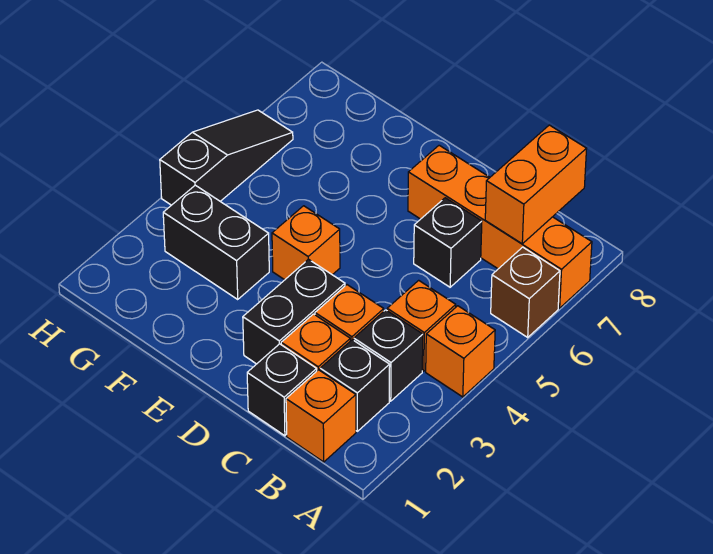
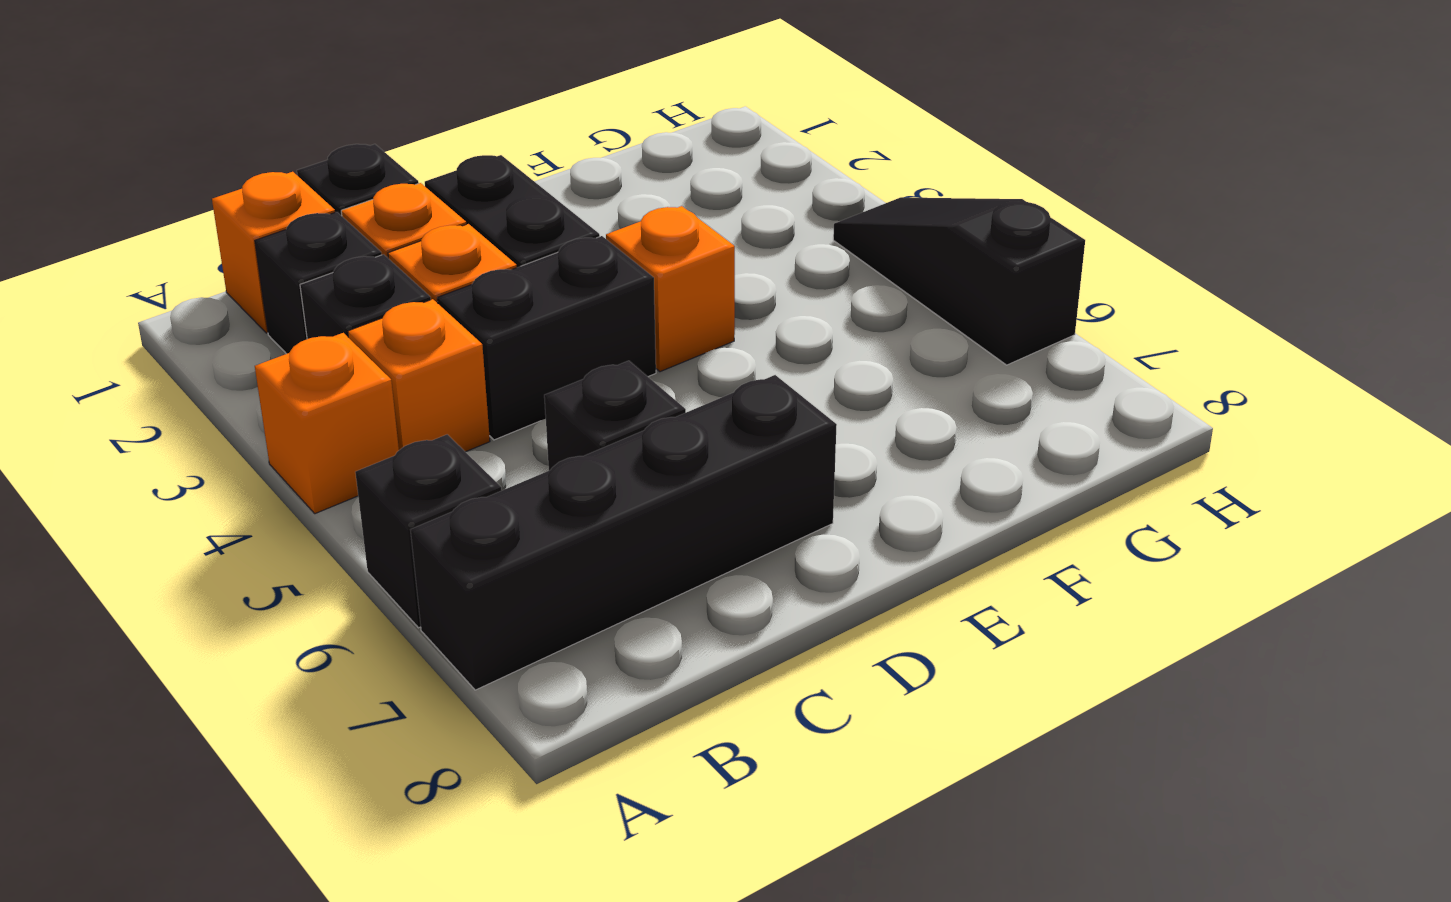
brown 1x1 brick [491,247,560,337] -> black 1x1 brick [355,434,502,628]
orange 1x4 brick [408,145,592,308] -> black 1x4 brick [411,375,837,690]
orange 1x2 brick [485,125,587,244] -> none
black 1x2 brick [163,185,269,299] -> black 1x2 brick moved to [437,236,656,440]
black 1x3 slope [160,110,293,205] -> black 1x3 slope turned to [833,197,1085,365]

